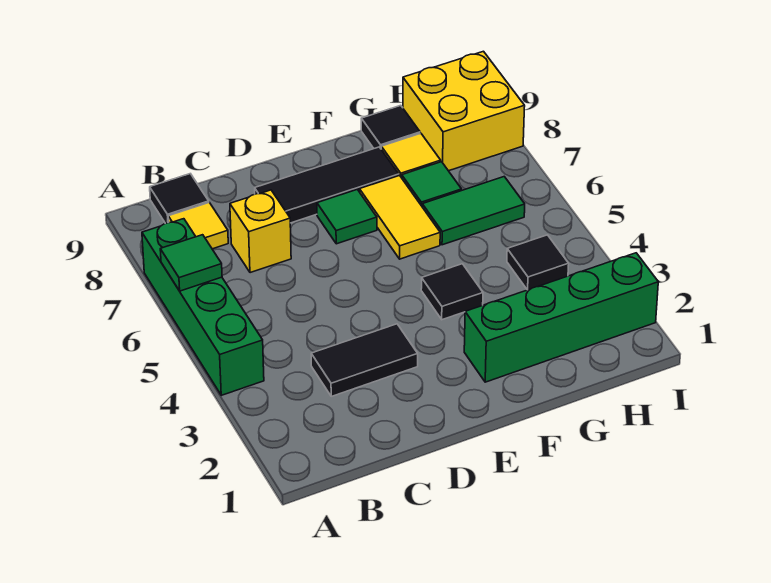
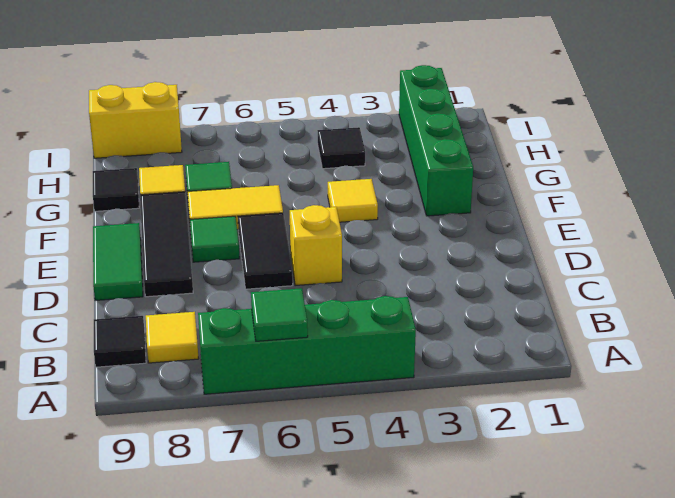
black 1x2 tile [311,324,418,396] -> black 1x2 tile moved to [238,213,293,289]
yellow 1x1 brick [230,190,291,273] -> yellow 1x1 brick moved to [290,205,342,286]
black 1x1 tile [421,264,483,320] -> yellow 1x1 tile [328,179,378,222]
green 1x2 tile [422,177,525,245] -> green 1x2 tile moved to [93,223,143,301]
yellow 2x2 brick [403,51,525,171] -> yellow 1x2 brick [89,82,182,158]

